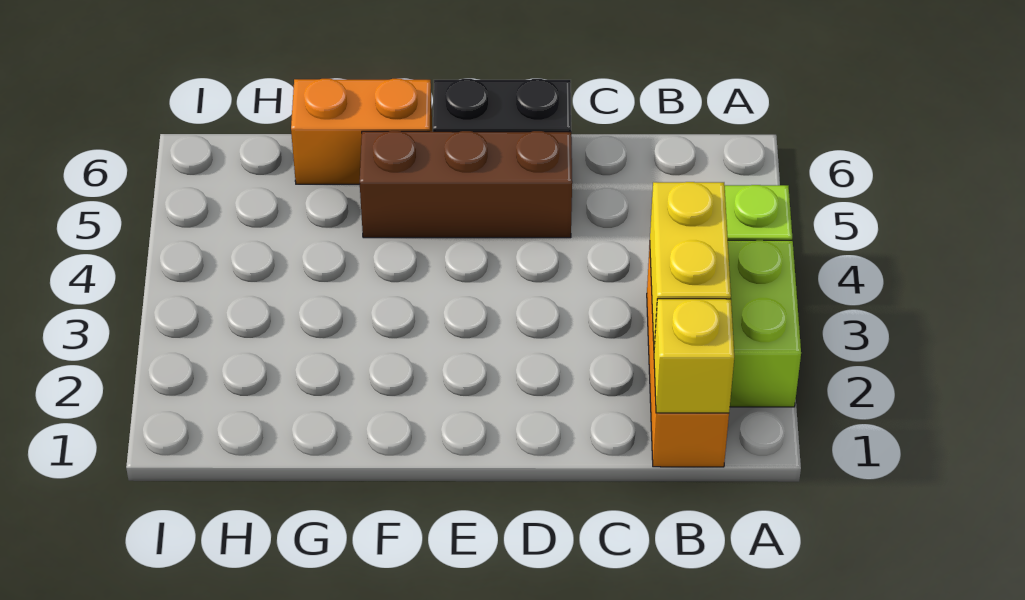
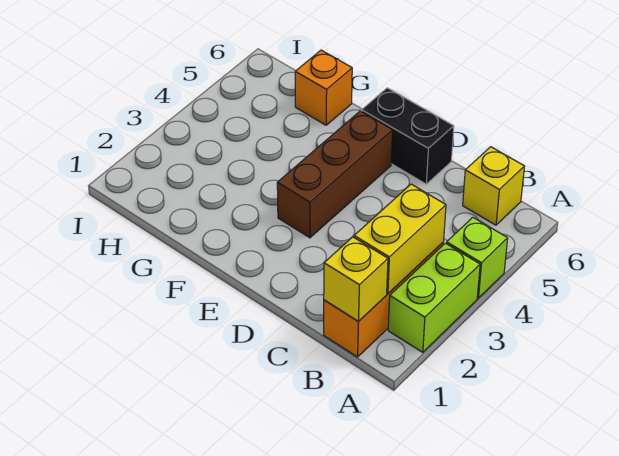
none -> yellow 1x1 brick [463,147,525,225]
brown 1x3 brick [360,131,572,238] -> brown 1x3 brick turned to [277,111,393,238]
orange 1x2 brick [291,79,432,184] -> orange 1x1 brick [295,50,352,125]

